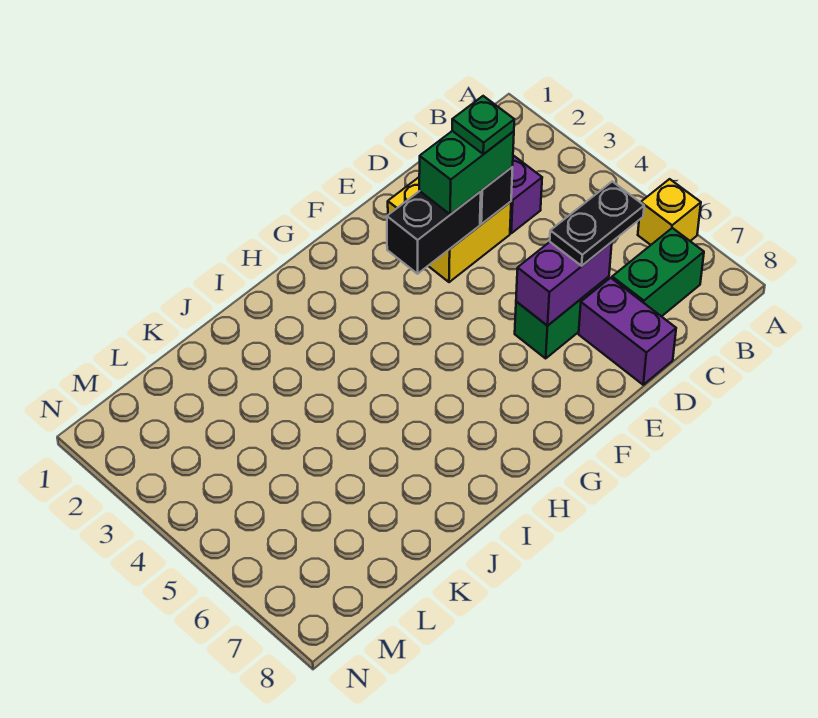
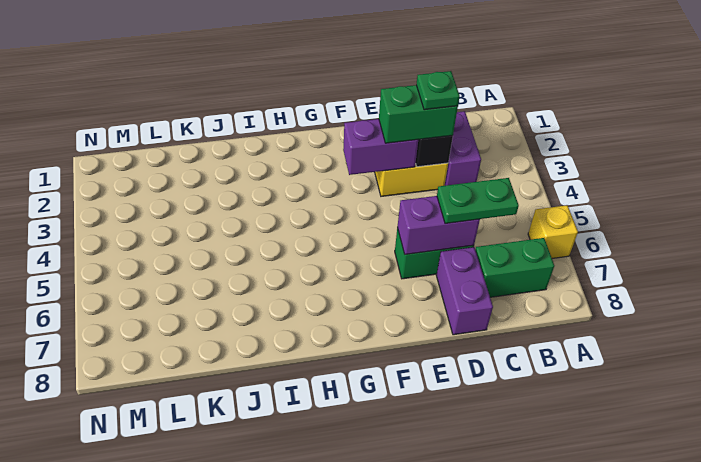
black 1x2 plate [550,182,644,266] -> green 1x2 plate [437,178,519,224]
black 1x2 brick [387,191,481,274] -> purple 1x2 brick [343,119,418,175]

